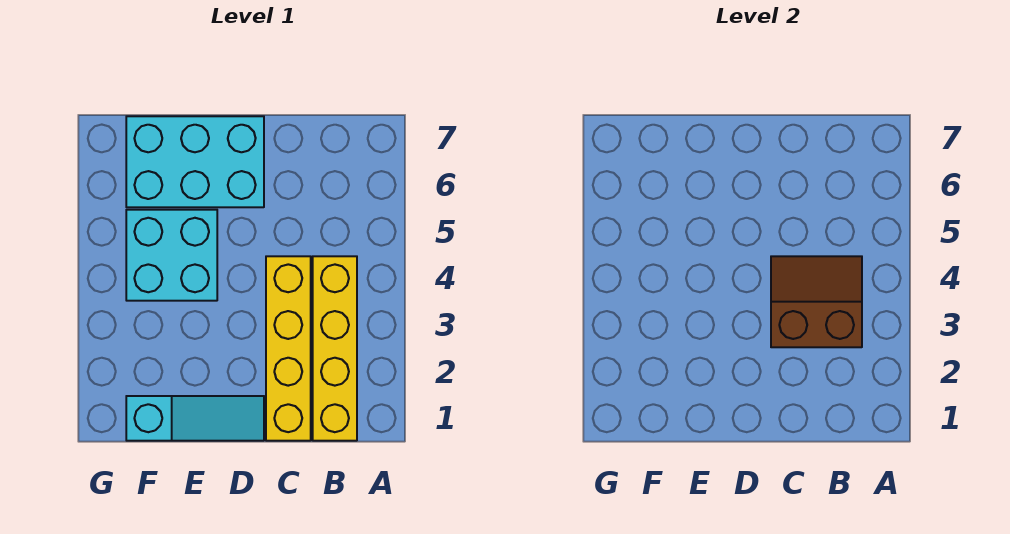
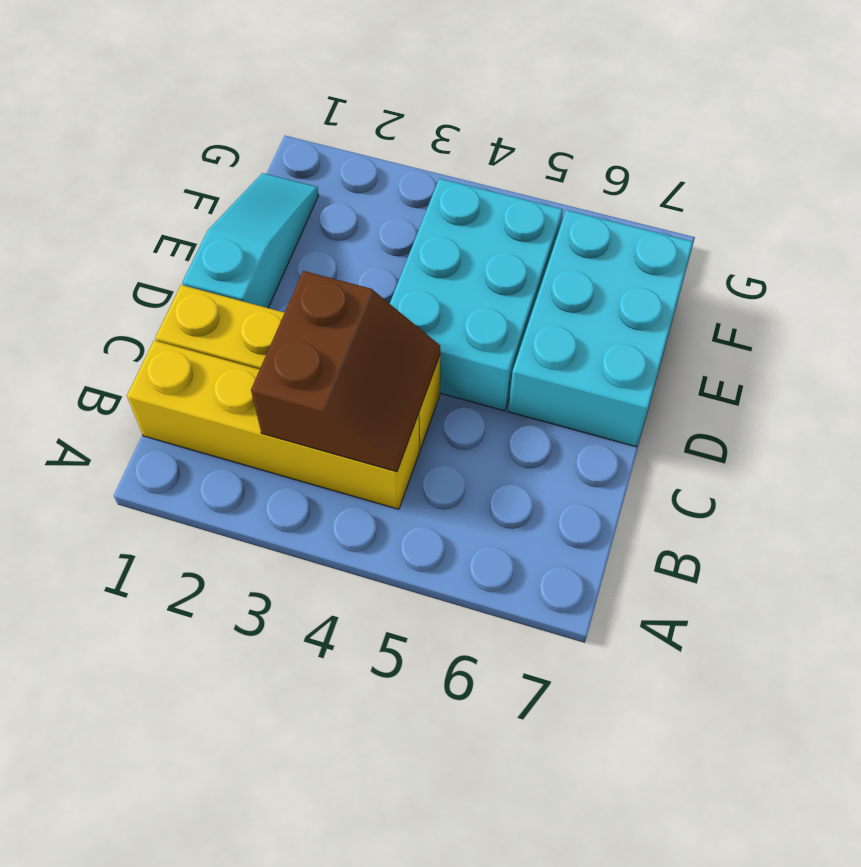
cyan 1x3 slope [126,396,264,441] -> cyan 1x3 slope turned to [182,173,319,308]
cyan 2x2 brick [126,210,217,301] -> cyan 2x3 brick [389,179,563,411]

